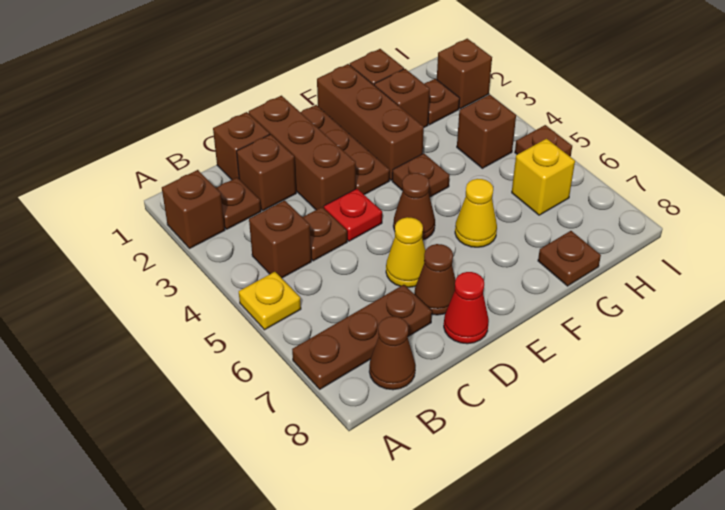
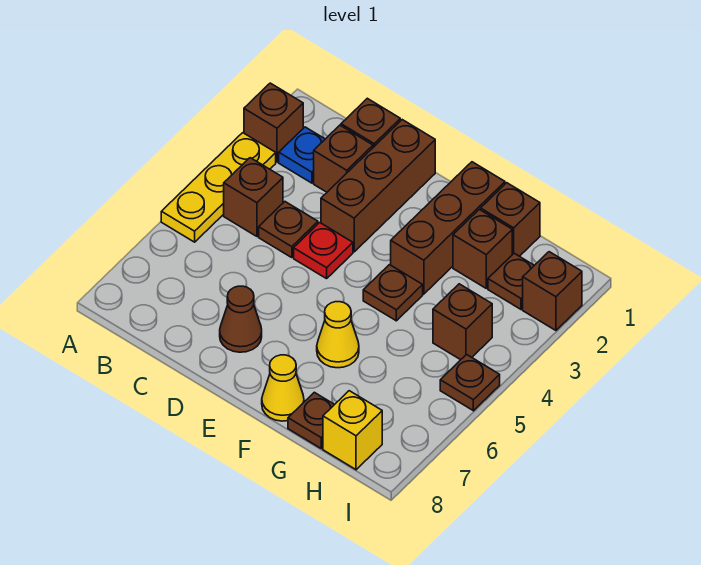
yellow 1x1 plate [239,272,301,330] -> yellow 1x3 plate [161,133,276,242]
brown 1x3 plate [292,285,432,389] -> none
brown 1x1 plate [216,177,261,229] -> blue 1x1 plate [279,127,325,183]
brown 1x1 cone [369,316,415,390] -> none
yellow 1x1 cone [386,217,425,287] -> yellow 1x1 cone moved to [262,355,304,421]
red 1x1 cone [444,272,489,344] -> none
brown 1x3 plate [301,105,390,195] -> none
brown 1x1 cone [393,173,435,240] -> none
yellow 1x1 brick [512,139,575,215] -> yellow 1x1 brick moved to [323,391,382,470]

